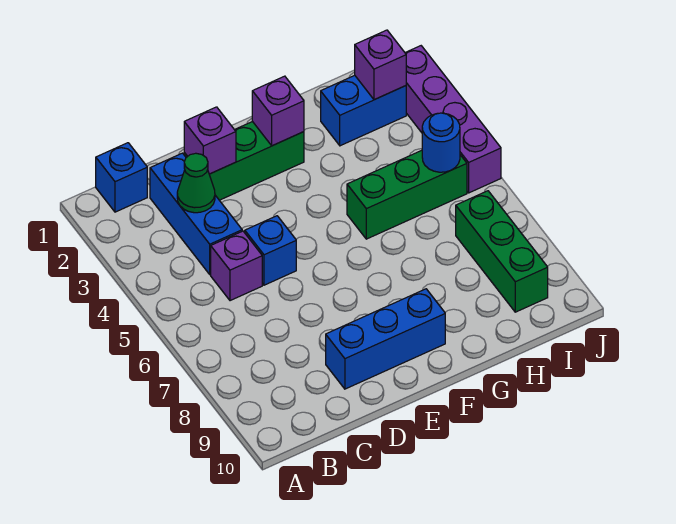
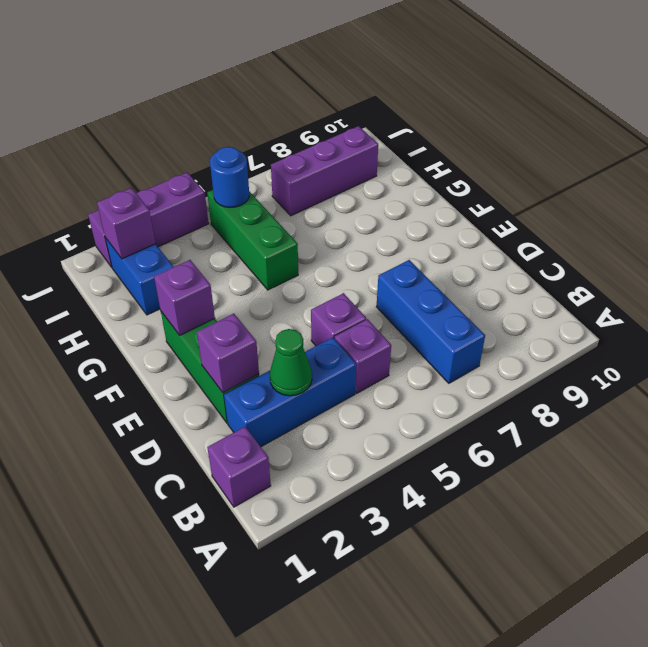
blue 1x1 brick [96,143,147,212] -> purple 1x1 brick [207,427,271,507]
blue 1x1 brick [245,216,296,285] -> purple 1x1 brick [311,293,366,346]
blue 1x3 brick [326,289,445,389] -> blue 1x3 brick moved to [376,260,485,383]
green 1x3 brick [456,191,548,312] -> purple 1x3 brick [271,126,378,216]
purple 1x4 brick [405,46,501,193] -> purple 1x3 brick [88,172,209,267]

